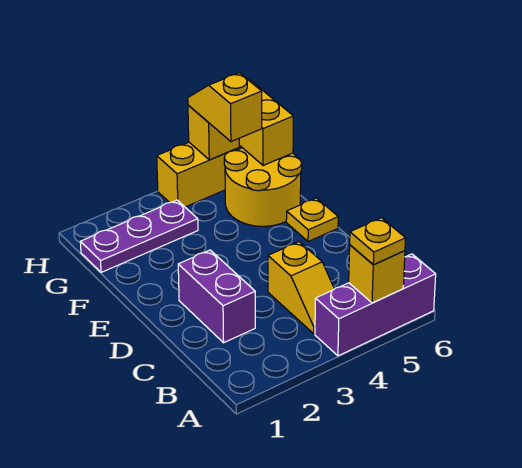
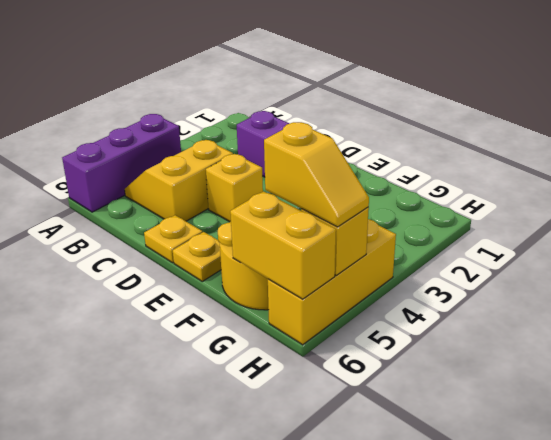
yellow 1x1 brick [349,245,405,303] -> yellow 1x1 brick moved to [206,154,263,222]
yellow 1x1 plate [350,218,405,265] -> yellow 1x1 plate moved to [144,215,202,263]
yellow 1x2 slope [268,242,334,334] -> yellow 2x2 slope [125,140,233,221]
purple 1x3 plate [80,200,198,272] -> none

